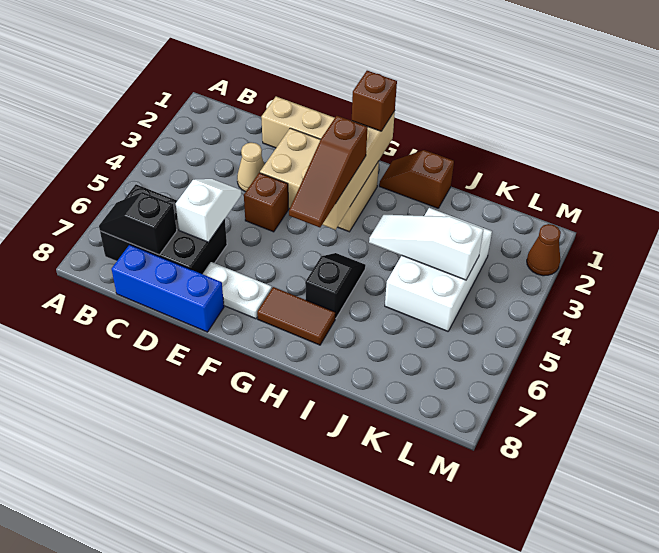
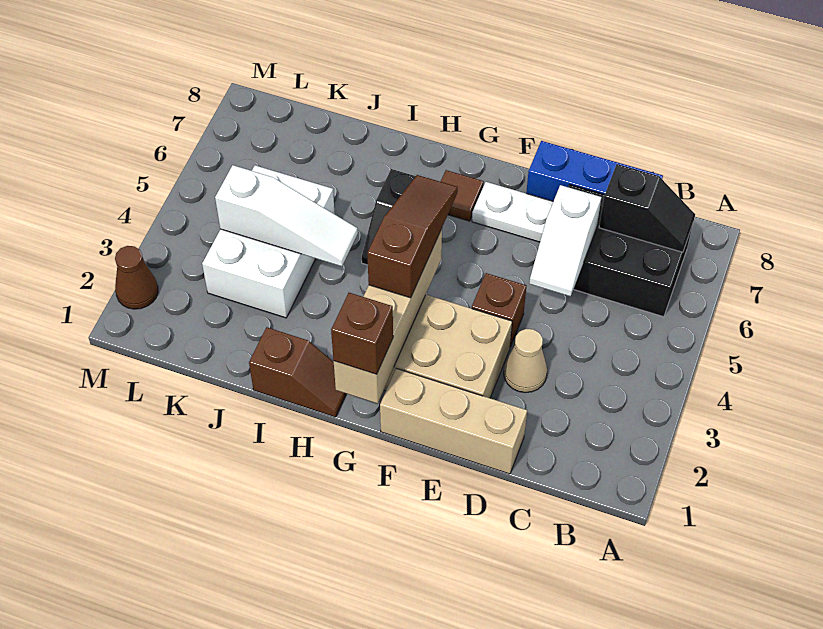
brown 1x2 tile [257,287,335,345] -> brown 1x1 tile [441,170,484,221]

